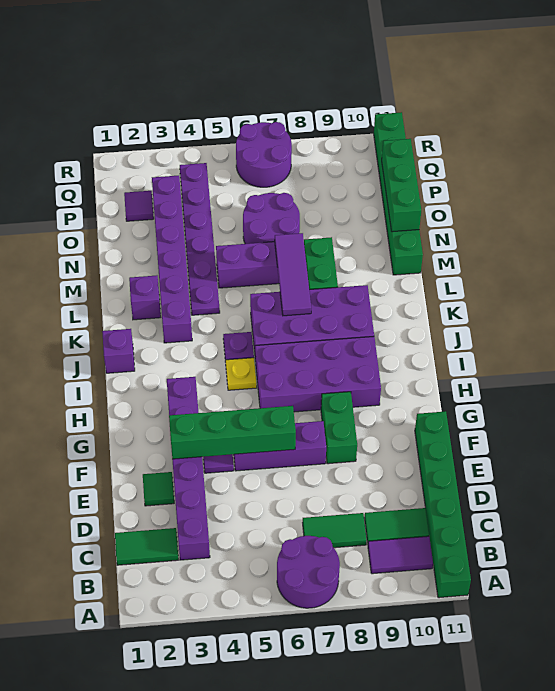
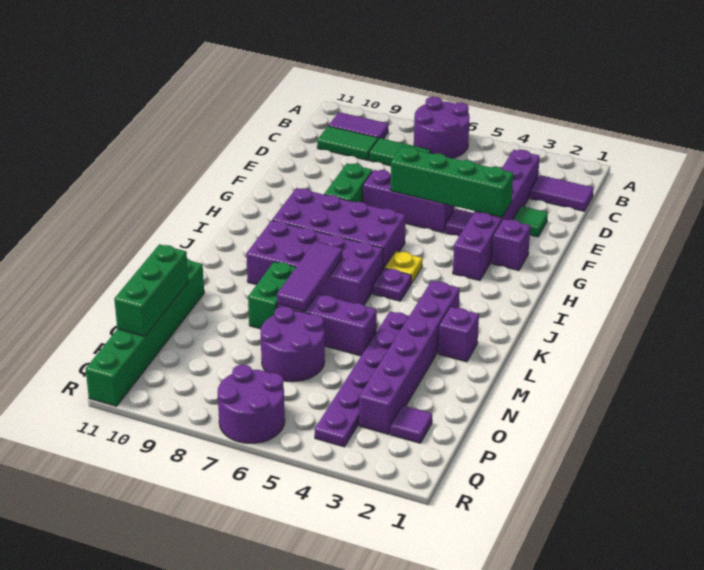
green 1x6 brick [415,411,471,598] -> none
green 1x2 tile [115,528,178,565] -> purple 1x2 tile [530,175,594,211]
purple 1x1 brick [102,329,135,373] -> purple 1x1 brick moved to [492,219,530,270]

